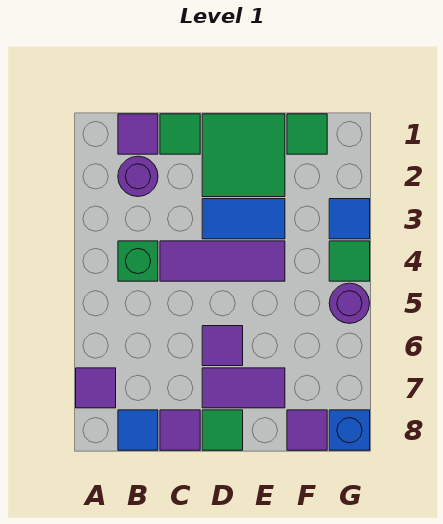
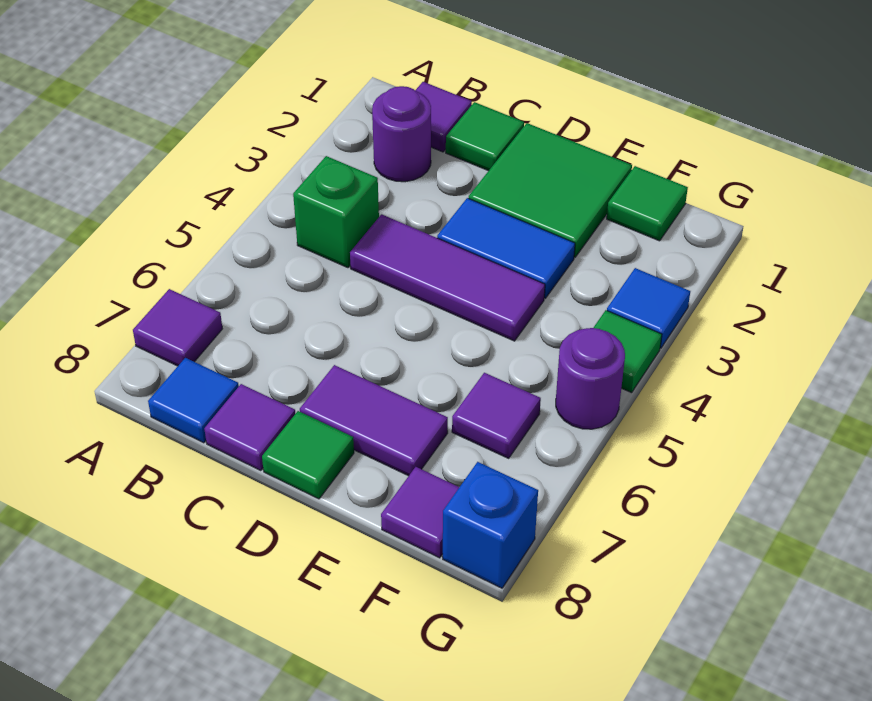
purple 1x1 tile [202,326,243,366] -> purple 1x1 tile moved to [452,373,541,458]

